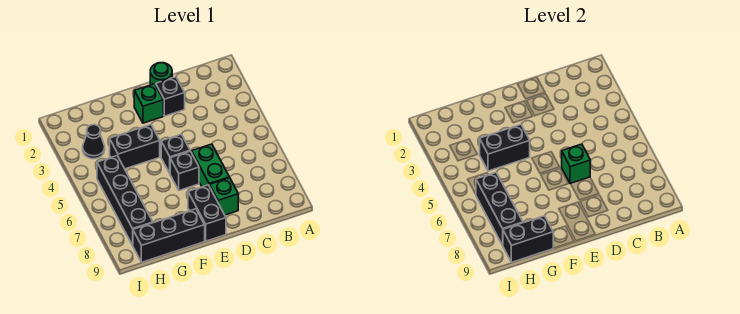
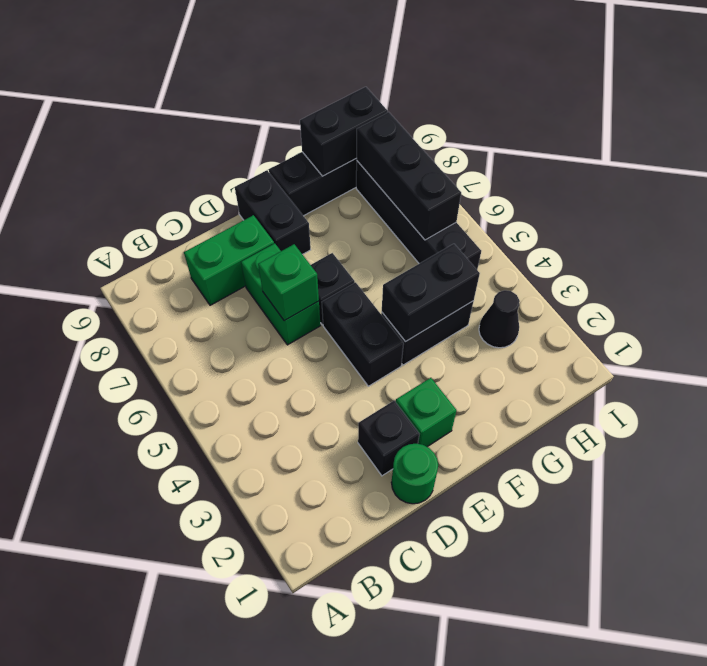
green 1x1 brick [210,178,238,215] -> green 1x2 brick [184,215,274,305]
black 1x1 brick [161,134,190,173] -> black 1x2 brick [322,282,404,386]

